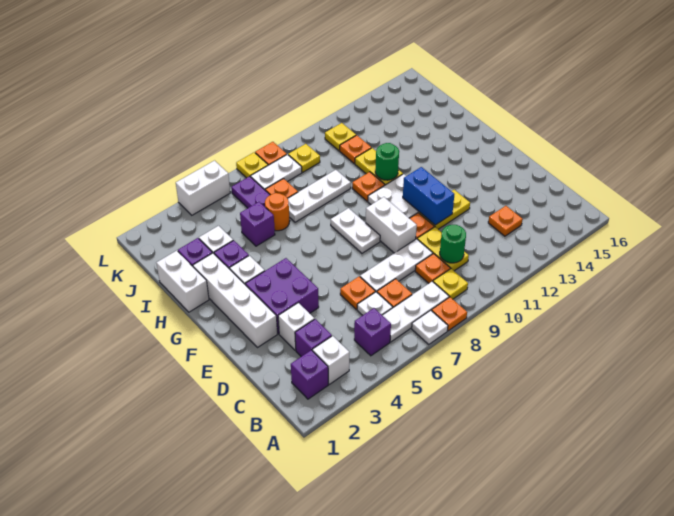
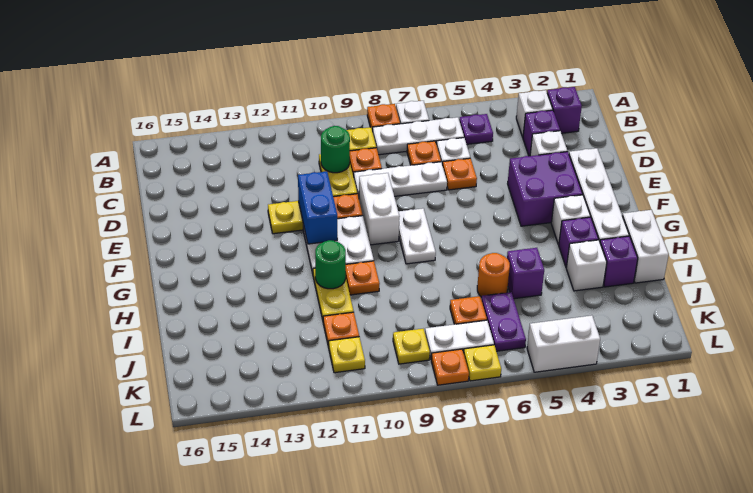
purple 1x1 brick [354,308,391,356] -> purple 1x1 plate [459,114,493,144]
orange 1x1 plate [488,206,523,236] -> none
white 1x3 plate [288,170,351,222] -> none

